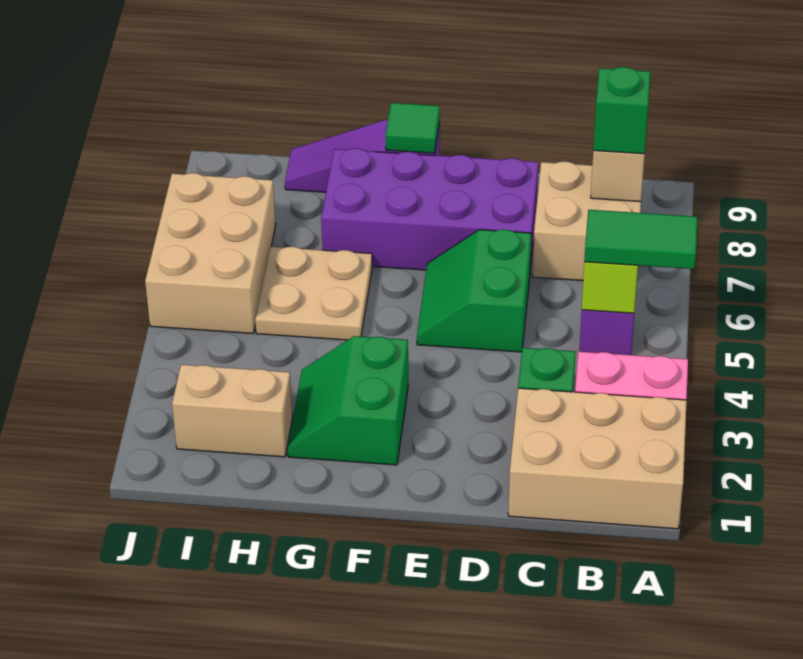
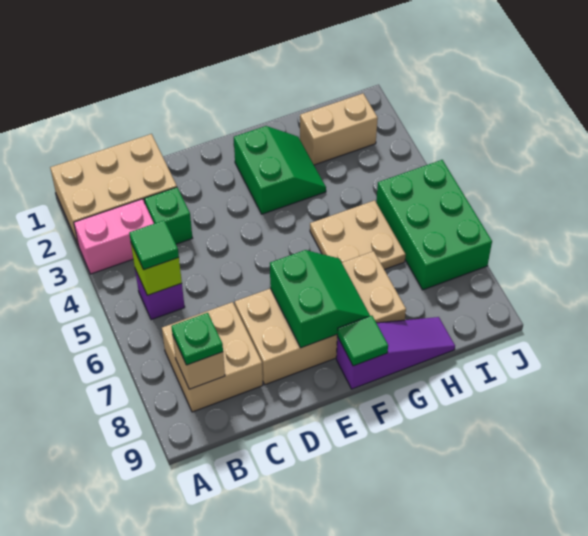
green 1x2 tile [584,210,698,269] -> green 1x1 tile [129,220,179,270]
green 1x1 brick [593,67,650,154] -> green 1x1 plate [171,313,223,365]
green 2x2 slope [417,229,531,352] -> green 2x2 slope moved to [270,250,370,348]
purple 2x4 brick [321,148,539,270] -> tan 2x4 brick [235,251,406,385]
tan 2x3 brick [145,173,276,334] -> green 2x3 brick [376,160,492,290]

